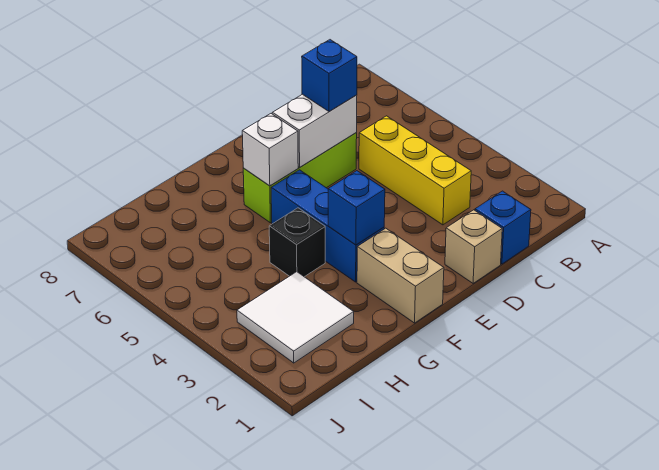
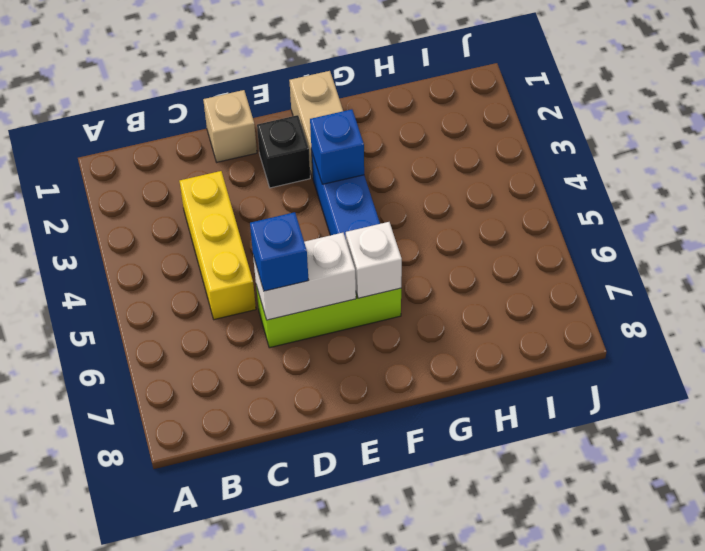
blue 1x1 brick [475,191,531,264] -> none
black 1x1 brick [269,208,325,277] -> black 1x1 brick moved to [257,115,310,188]
white 2x2 tile [237,272,354,363] -> none

